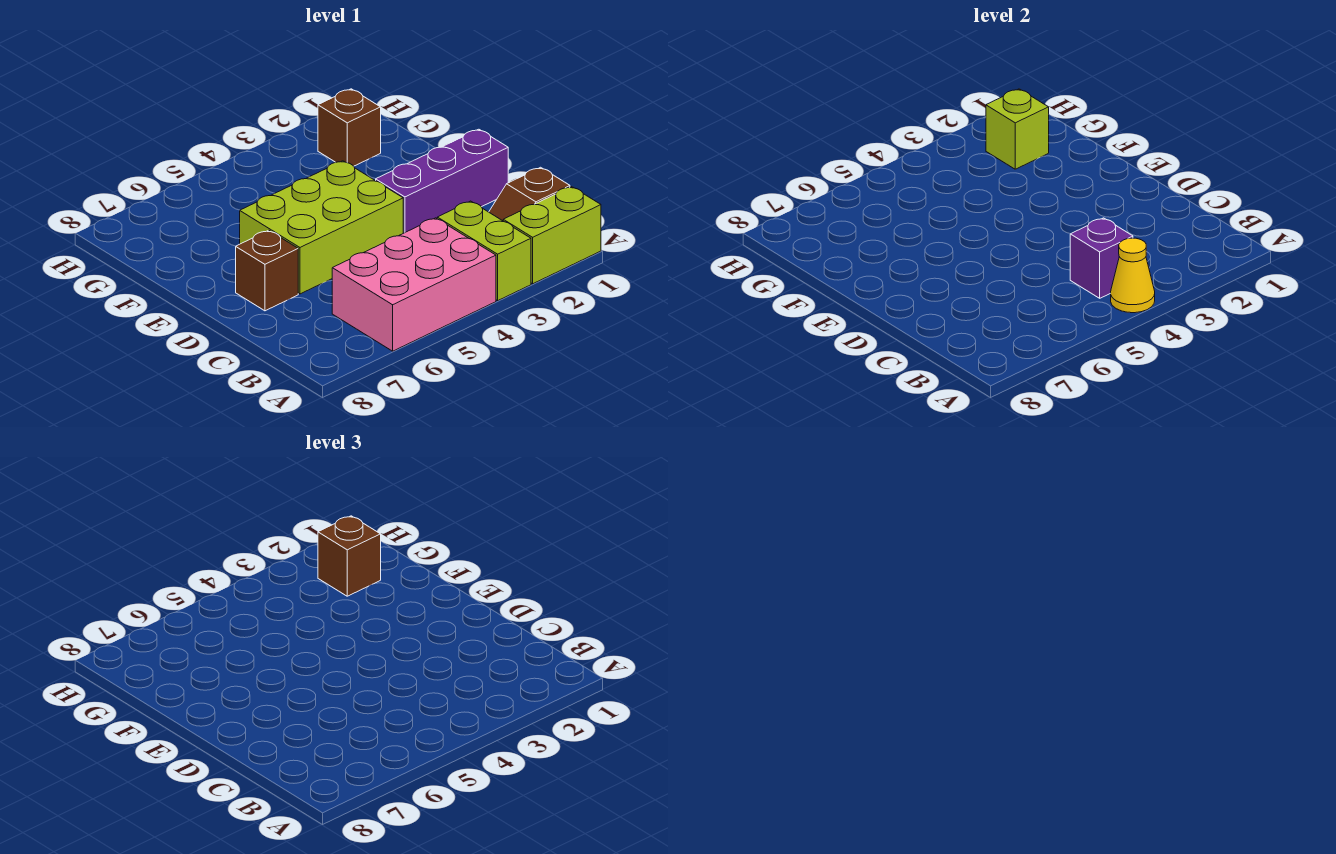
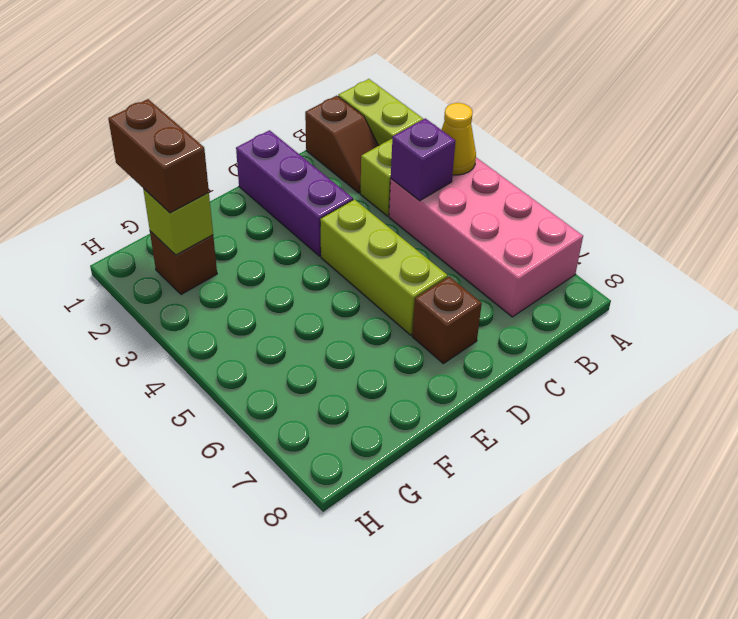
pink 2x3 brick [332,218,496,351] -> pink 2x4 brick [389,158,583,317]
lime 2x3 brick [240,161,403,294] -> lime 1x3 brick [320,199,448,335]
brown 1x1 brick [318,516,381,596] -> brown 1x2 brick [108,99,209,213]

